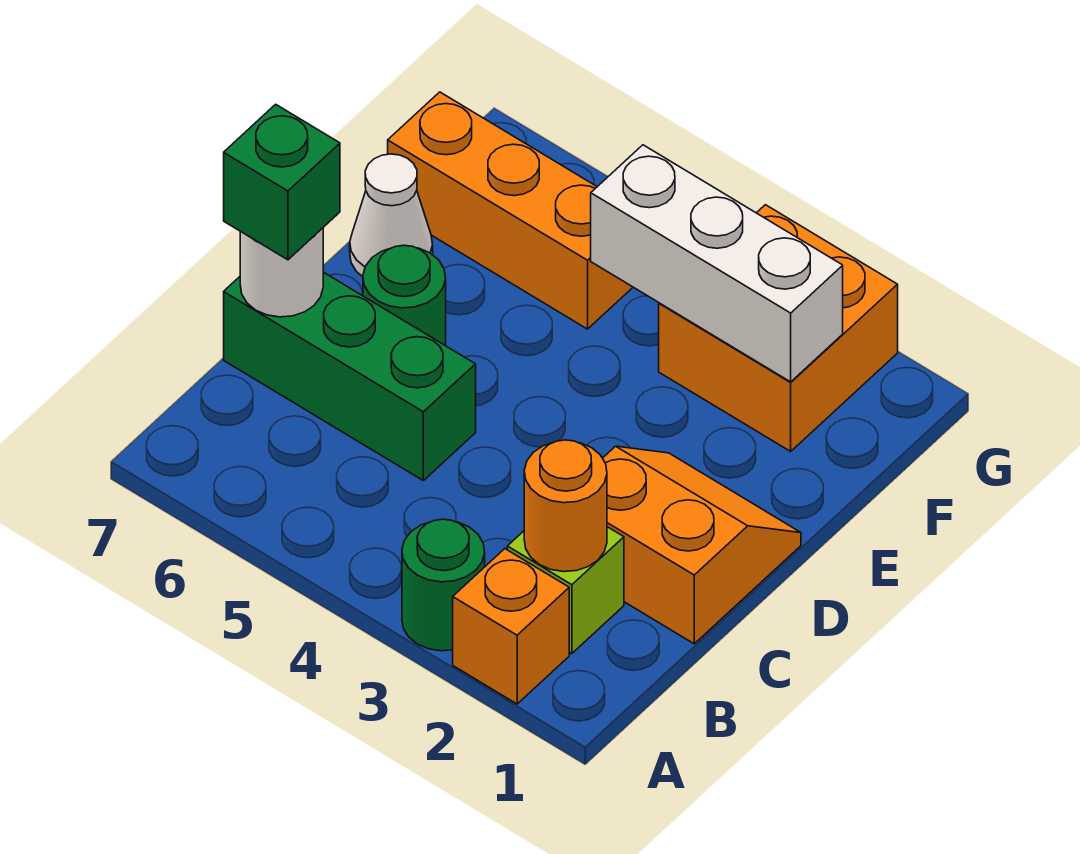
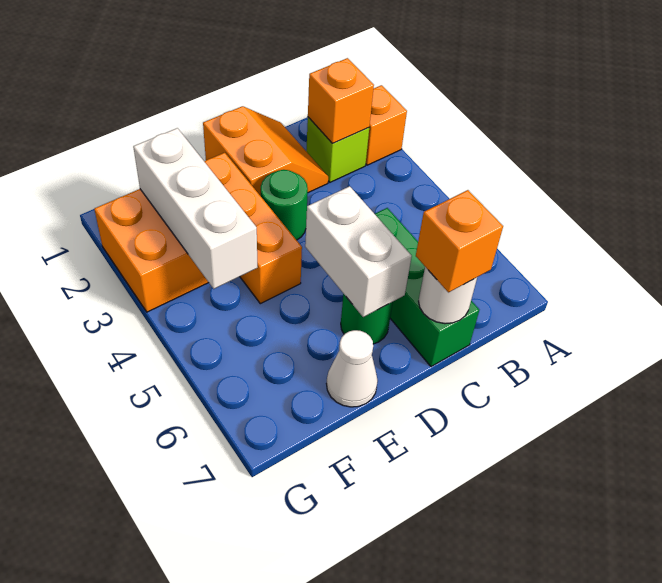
green 1x1 round brick [402,519,485,651] -> green 1x1 round brick moved to [261,170,308,240]
orange 1x1 round brick [524,440,607,572] -> orange 1x1 brick [308,58,374,143]
orange 2x2 slope [603,446,801,644] -> orange 2x2 slope turned to [203,106,328,196]
green 1x1 brick [224,104,340,260] -> orange 1x1 brick [416,190,503,292]
none -> white 1x2 brick [305,186,412,317]
orange 1x3 brick [388,92,633,329] -> orange 1x3 brick moved to [204,153,302,304]

